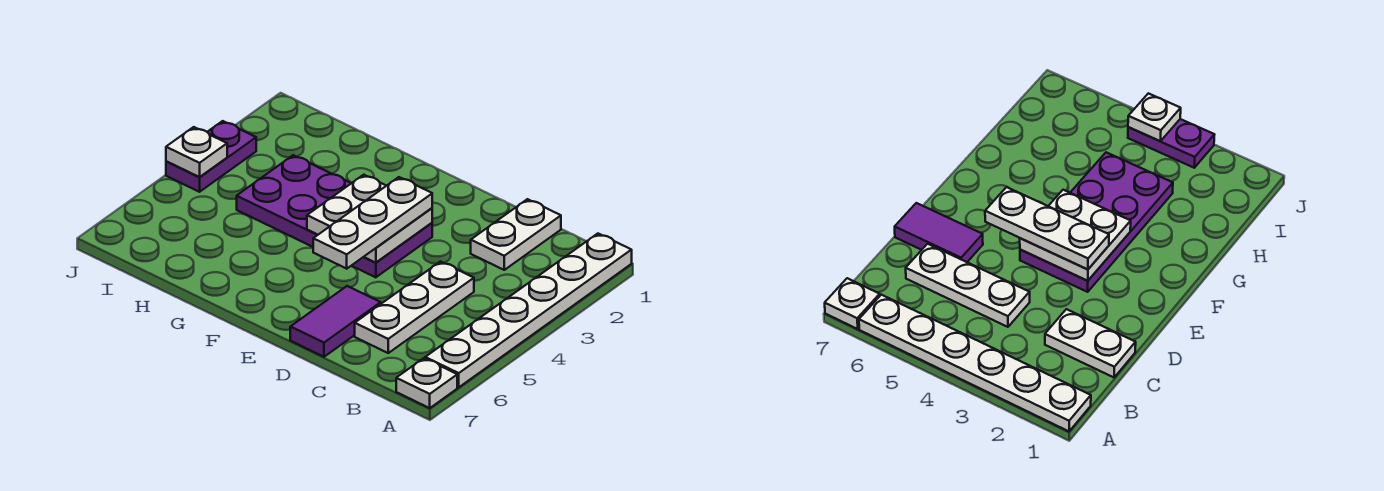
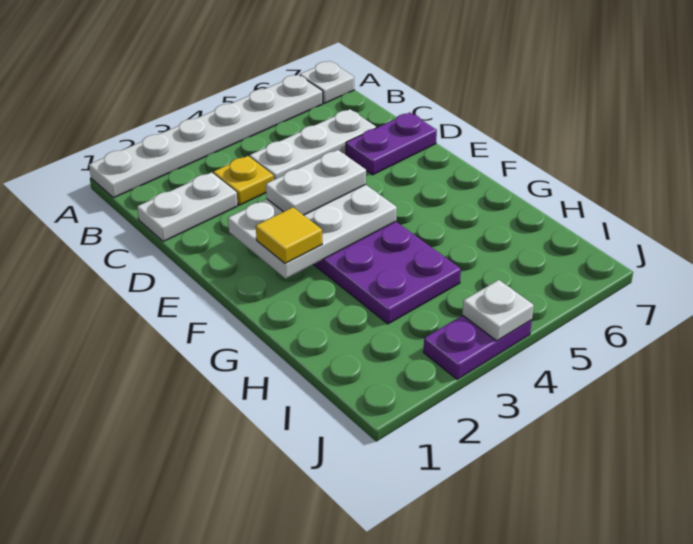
none -> yellow 1x1 plate [213,156,274,205]
purple 1x2 tile [290,286,381,357] -> purple 1x2 plate [346,112,437,175]
white 2x2 plate [307,175,432,263] -> white 2x3 plate [228,185,397,279]
white 1x3 plate [313,177,432,269] -> white 1x2 plate [266,150,366,215]
none -> yellow 1x1 tile [256,207,322,263]

